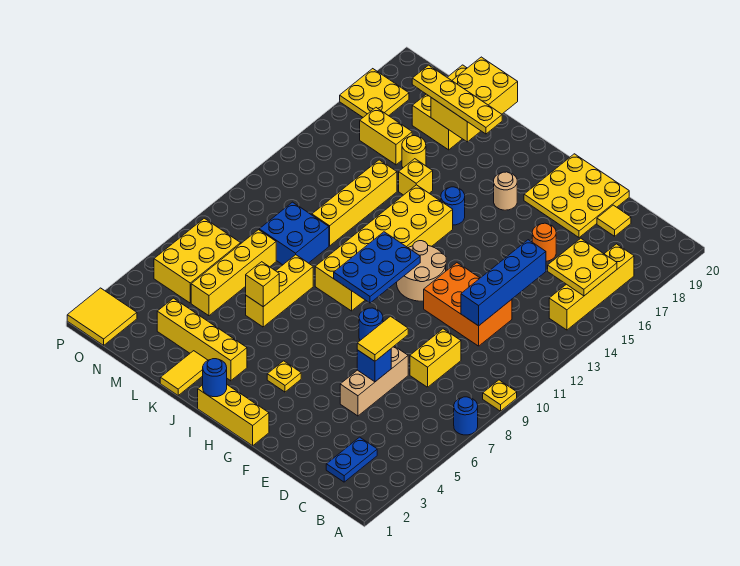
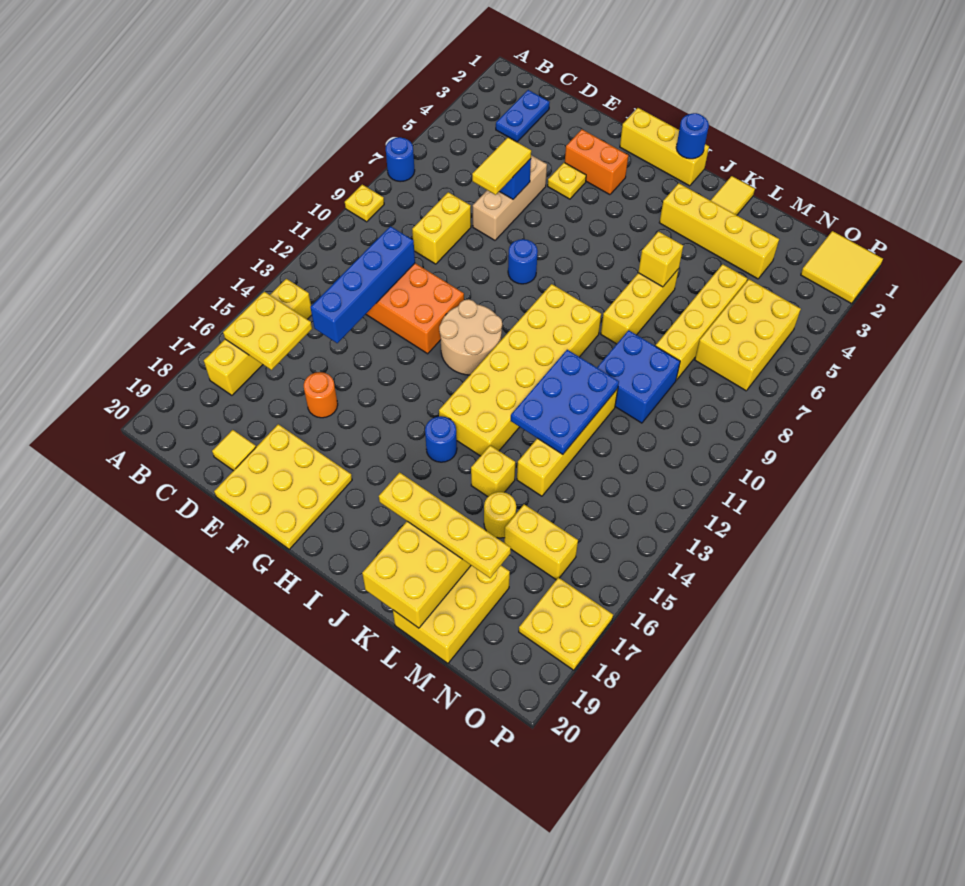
none -> orange 1x2 brick [565,129,628,195]
yellow 1x1 plate [267,361,301,392] -> yellow 1x1 plate moved to [548,162,586,199]
blue 2x3 plate [334,232,420,303] -> blue 2x3 plate moved to [511,350,619,454]
tan 1x1 round brick [494,172,517,210] -> none

